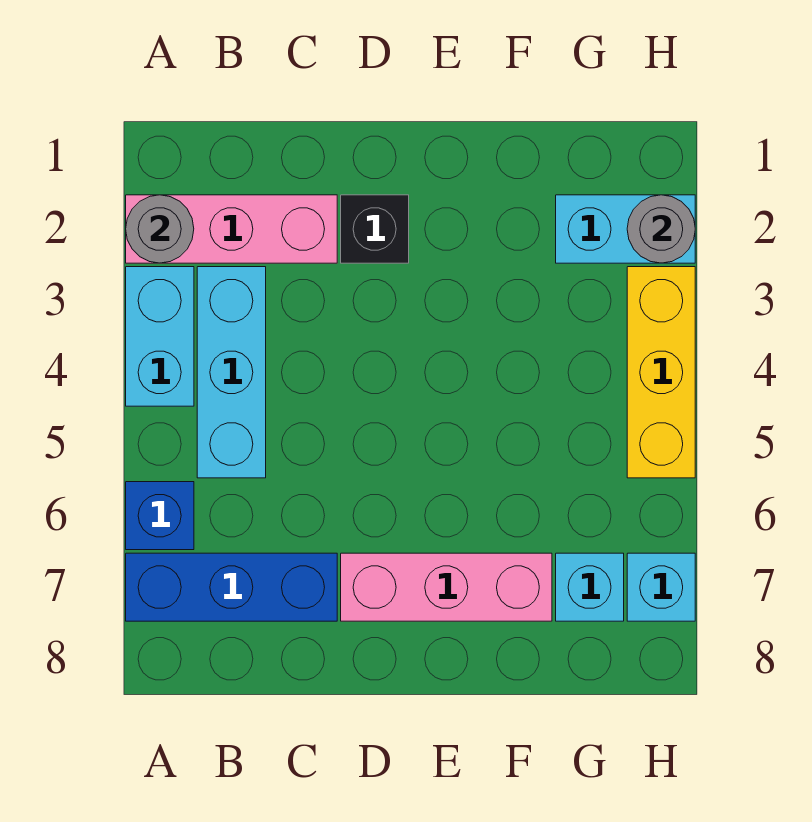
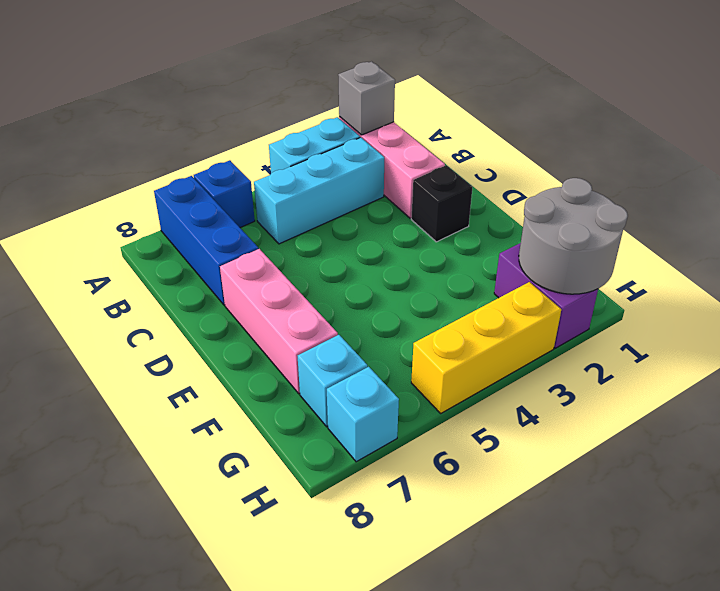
grey 1x1 round brick [126,195,194,263] -> grey 1x1 brick [338,62,395,135]
cyan 1x2 brick [556,195,695,263] -> purple 1x2 brick [494,243,598,348]
grey 1x1 round brick [627,195,695,263] -> grey 2x2 round brick [519,178,628,294]

